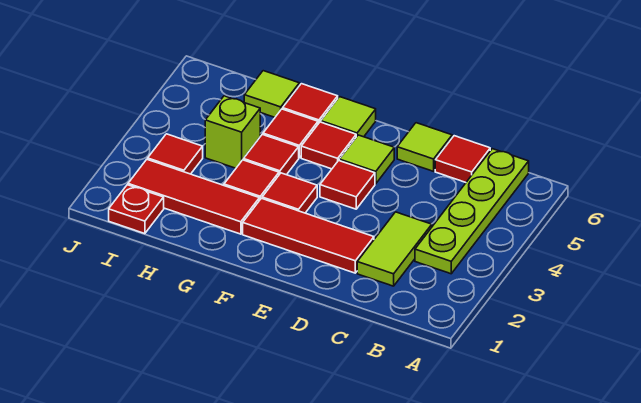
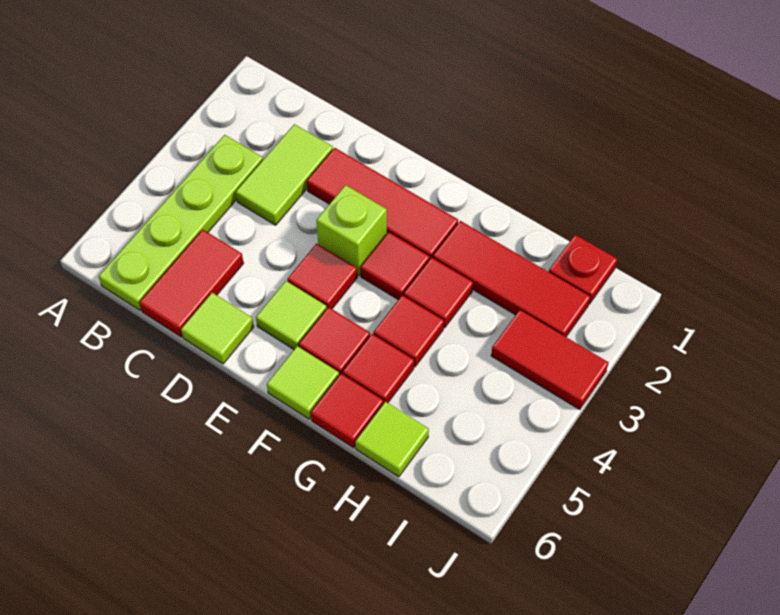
red 1x1 tile [435,136,490,182] -> red 1x2 tile [139,230,244,337]
lime 1x1 brick [205,96,260,168] -> lime 1x1 brick moved to [316,185,387,275]
red 1x1 tile [148,134,203,174] -> red 1x2 tile [491,310,609,410]

